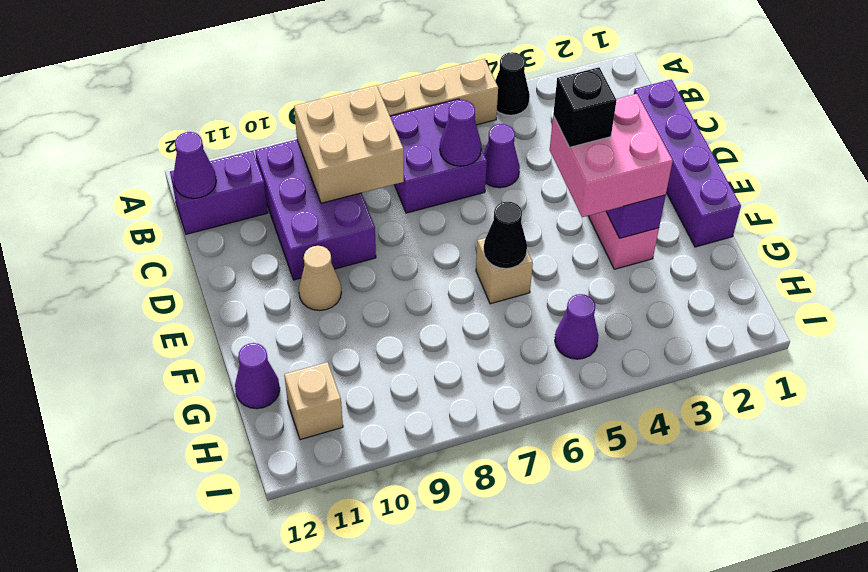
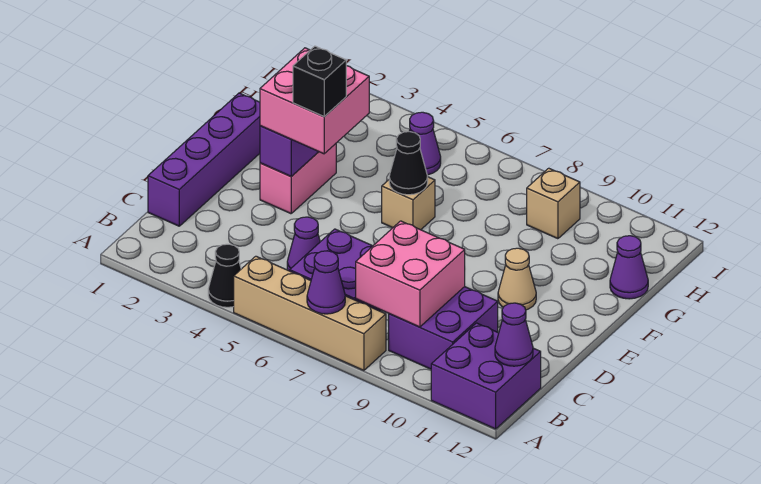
tan 2x2 brick [294,85,404,203] -> pink 2x2 brick [356,221,465,327]
purple 2x3 brick [255,140,376,280] -> purple 2x2 brick [389,287,498,369]
purple 1x2 brick [170,151,268,234] -> purple 2x2 brick [431,323,541,429]
purple 1x1 cone [440,100,481,166] -> purple 1x1 cone moved to [307,251,345,314]
tan 1x1 brick [284,362,343,440] -> tan 1x1 brick moved to [527,168,580,239]

